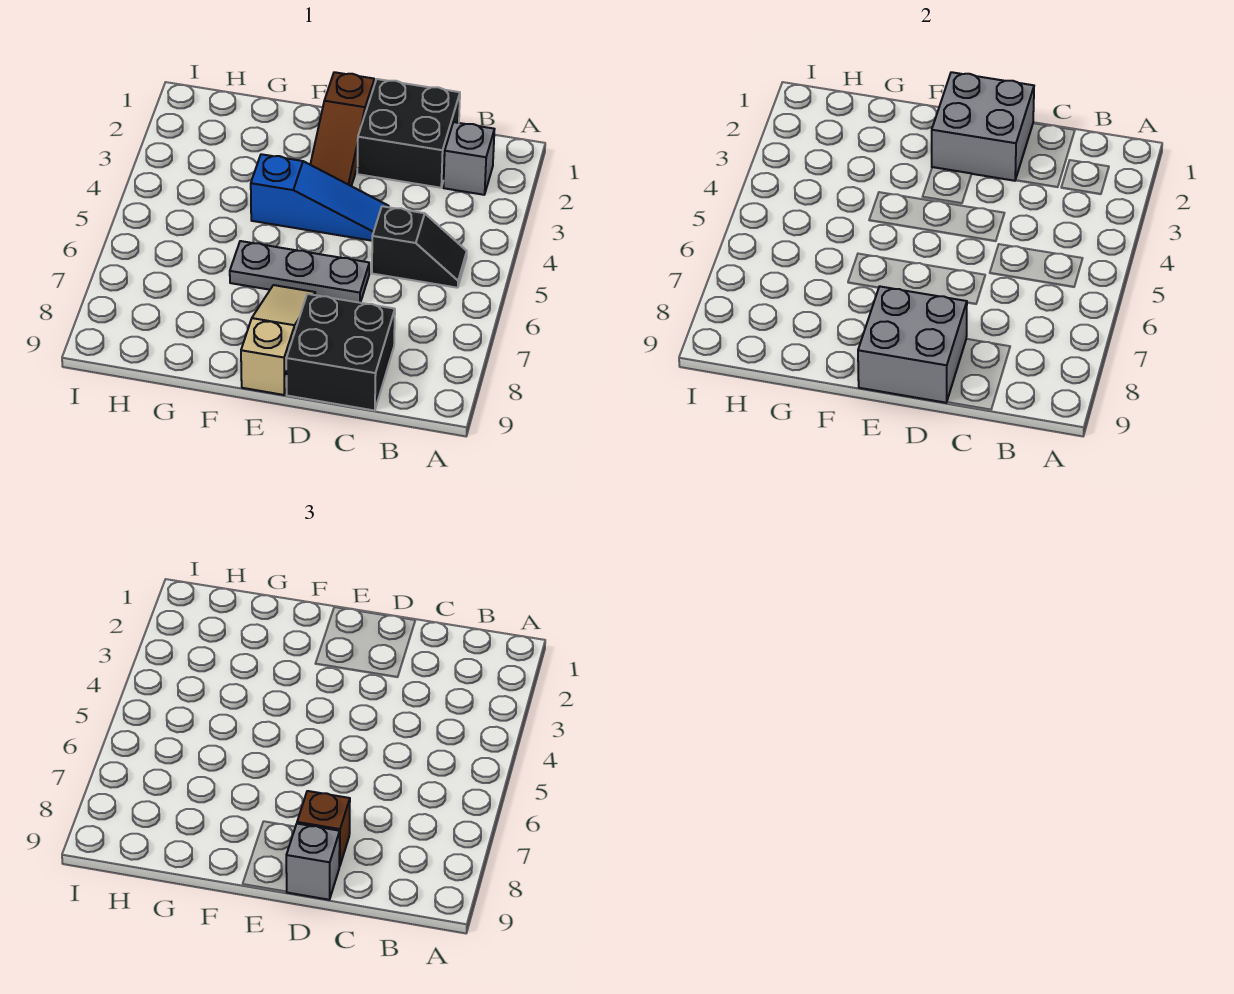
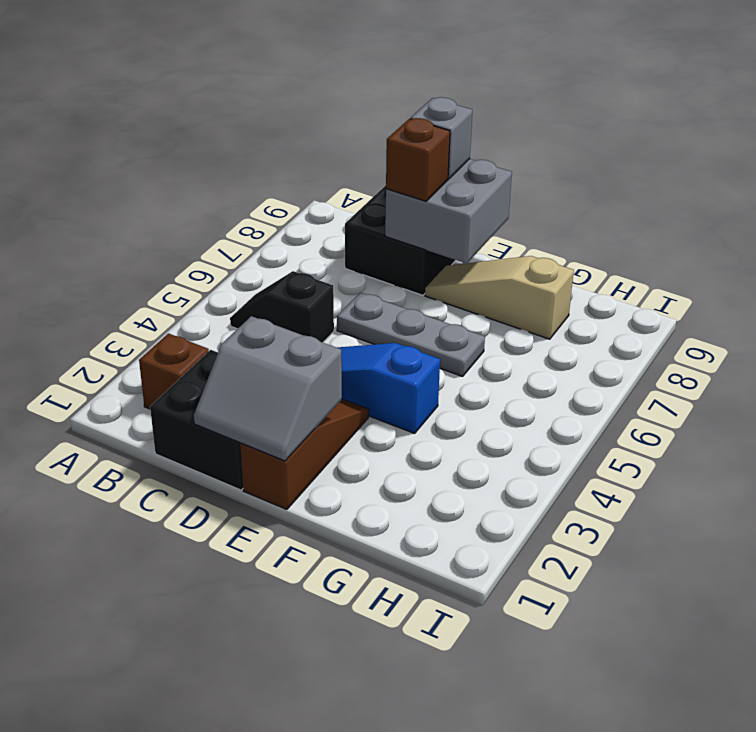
grey 1x1 brick [443,122,494,195] -> brown 1x1 brick [139,334,209,409]
grey 2x2 brick [932,72,1034,181] -> grey 2x2 slope [194,316,342,461]
tan 1x3 slope [241,285,315,395] -> tan 1x3 slope turned to [425,256,574,339]

